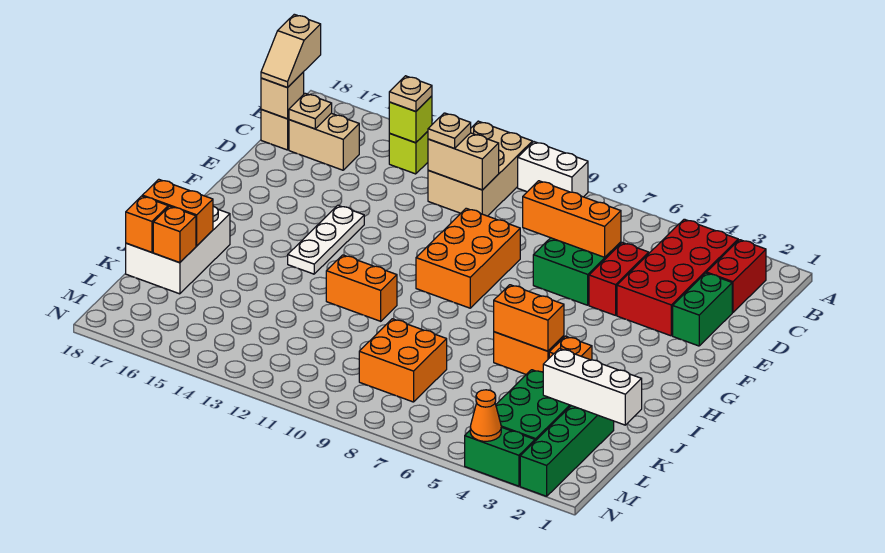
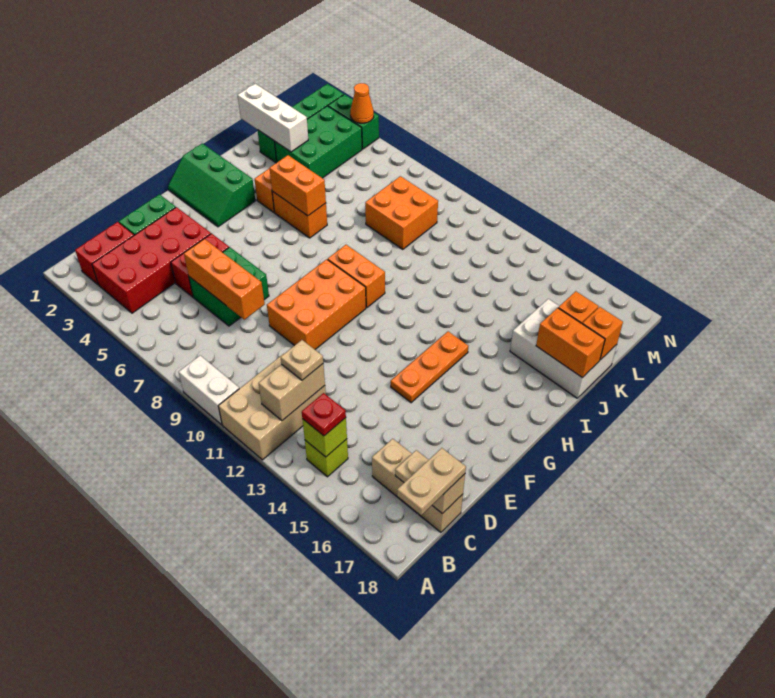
tan 1x1 plate [389,76,432,111] -> red 1x1 plate [302,393,346,436]
tan 1x2 slope [261,14,321,88] -> tan 1x2 plate [397,448,466,515]
tan 1x2 brick [428,133,499,190] -> tan 1x2 brick turned to [259,364,325,421]
white 1x3 plate [288,205,364,274] -> orange 1x3 plate [391,332,468,403]
none -> green 2x3 slope [168,143,255,227]
orange 1x2 brick [326,255,397,321] -> orange 1x2 brick moved to [328,245,385,308]
white 2x3 brick [126,206,230,294] -> white 2x3 brick turned to [510,299,617,398]

